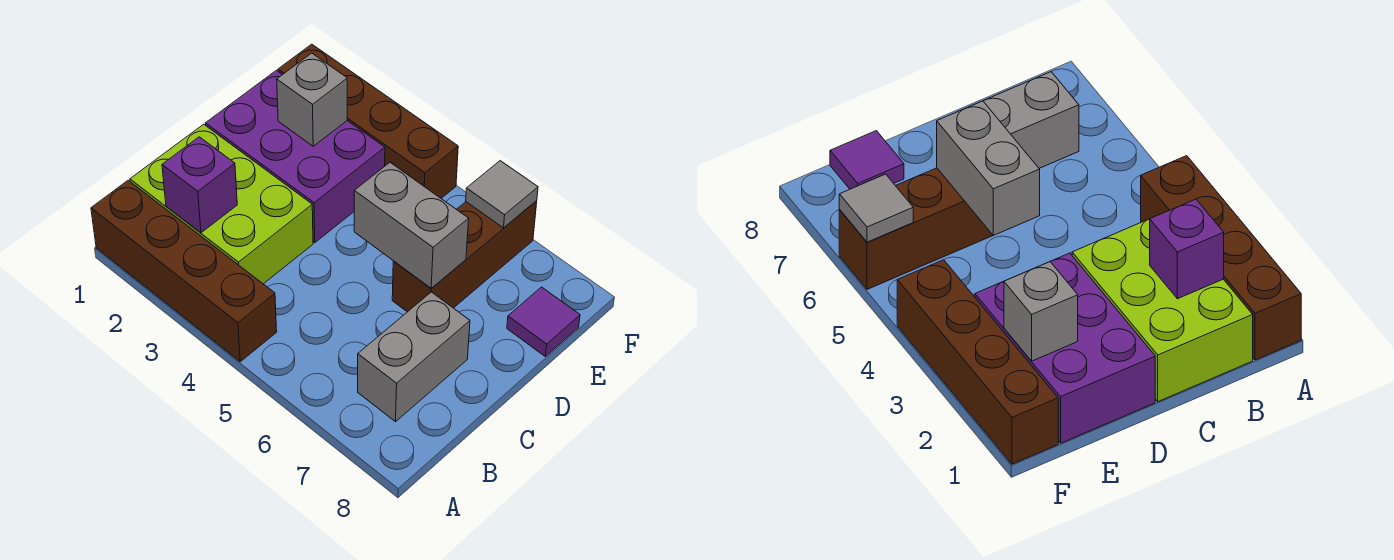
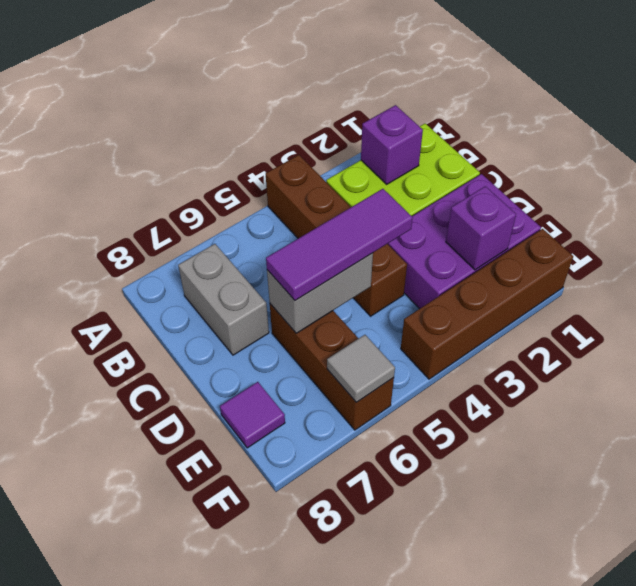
brown 1x4 brick [91,181,277,361] -> brown 1x4 brick turned to [266,155,407,316]
none -> purple 1x3 tile [266,189,413,301]
grey 1x1 brick [277,53,347,146] -> purple 1x1 brick [446,186,516,270]

